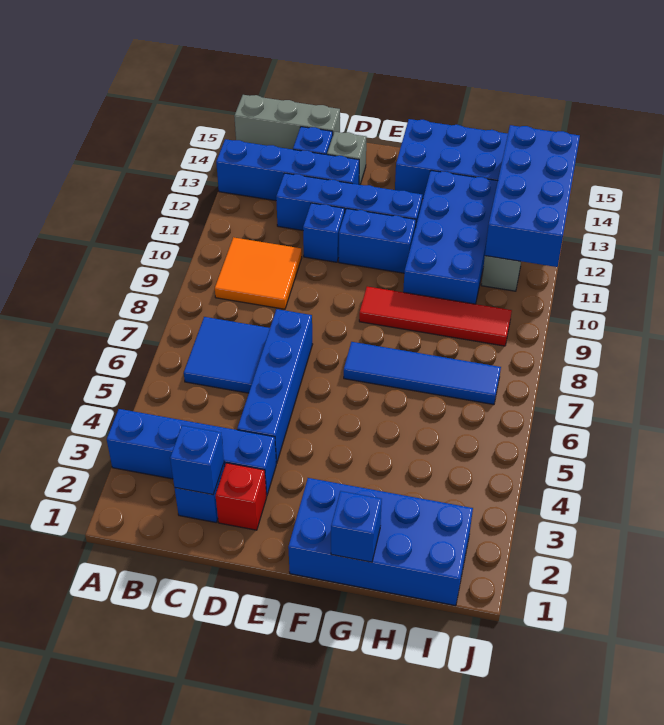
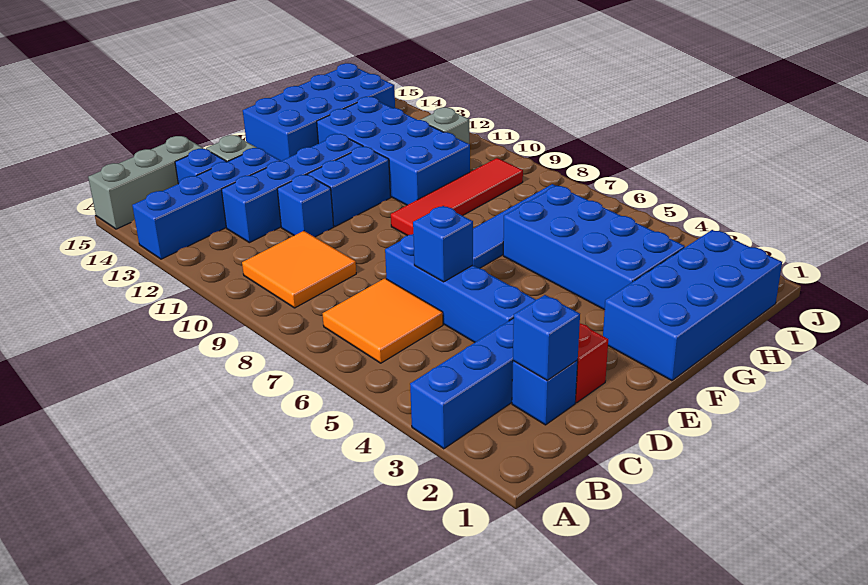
blue 2x2 tile [184,317,270,393] -> orange 2x2 tile [323,278,443,363]
blue 1x1 brick [331,491,382,562] -> blue 1x1 brick moved to [413,206,473,282]
blue 2x4 brick [485,125,580,267] -> blue 2x4 brick moved to [503,186,685,310]

